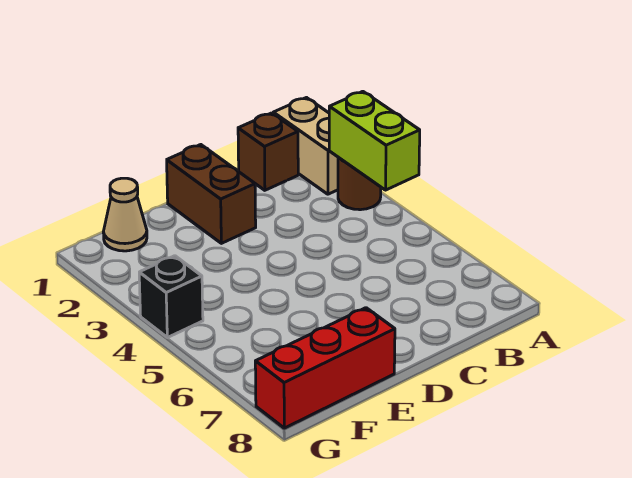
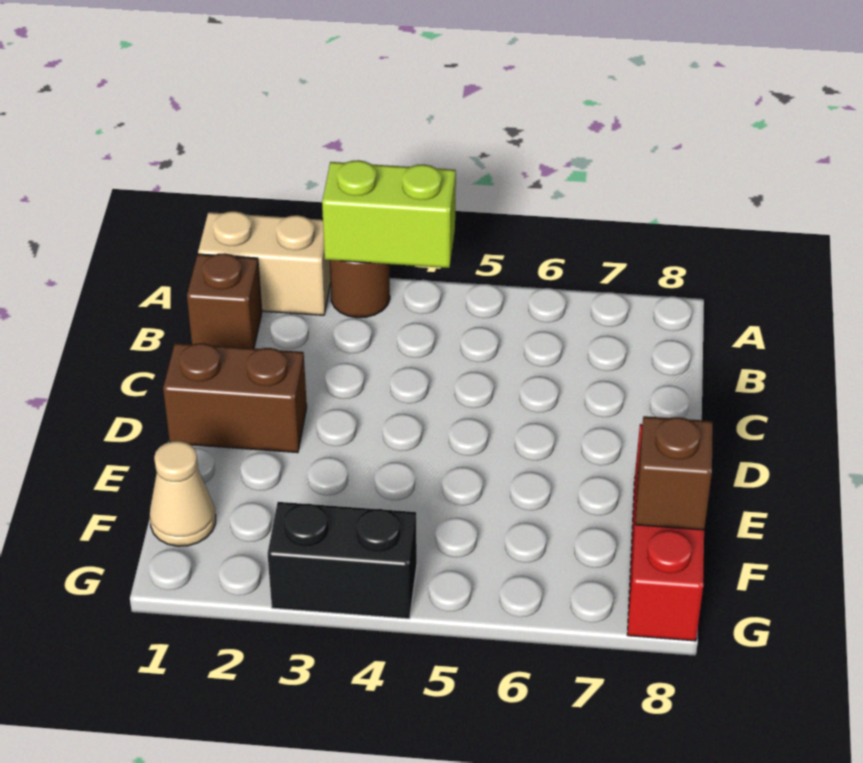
none -> brown 1x1 brick [635,416,713,530]
black 1x1 brick [139,256,203,338] -> black 1x2 brick [268,502,417,619]

